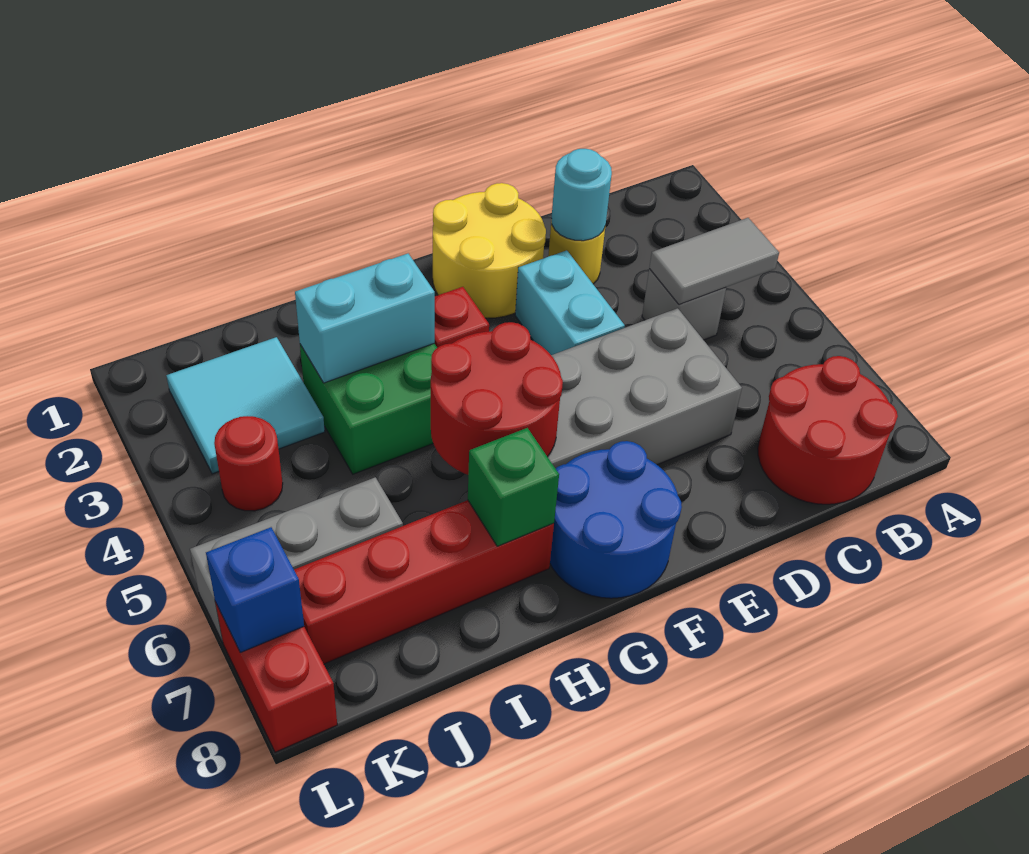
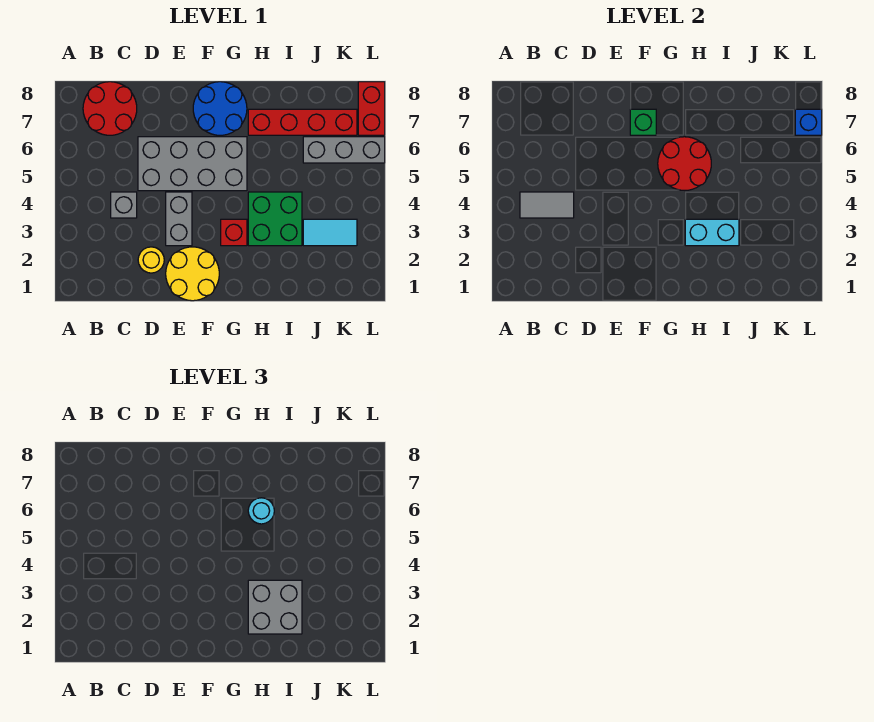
cyan 1x1 round brick [551,149,612,241] -> cyan 1x1 round brick moved to [248,498,274,524]
cyan 1x2 brick [515,250,625,355] -> grey 1x2 brick [166,192,192,246]
none -> grey 2x2 brick [248,580,302,634]
green 1x1 brick [468,428,559,546] -> green 1x1 brick moved to [630,109,656,135]
cyan 2x2 tile [166,337,325,474] -> cyan 1x2 tile [303,219,357,246]
red 1x1 round brick [214,416,283,511] -> none

